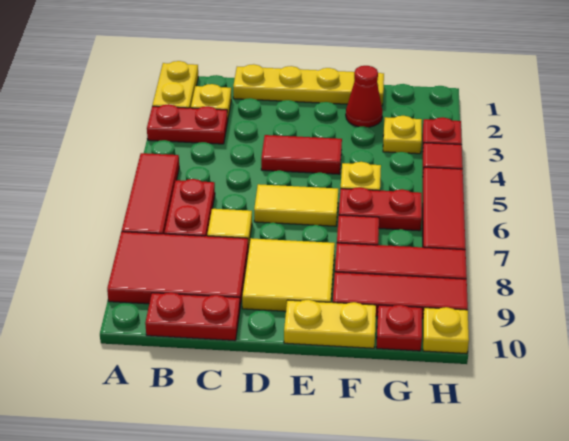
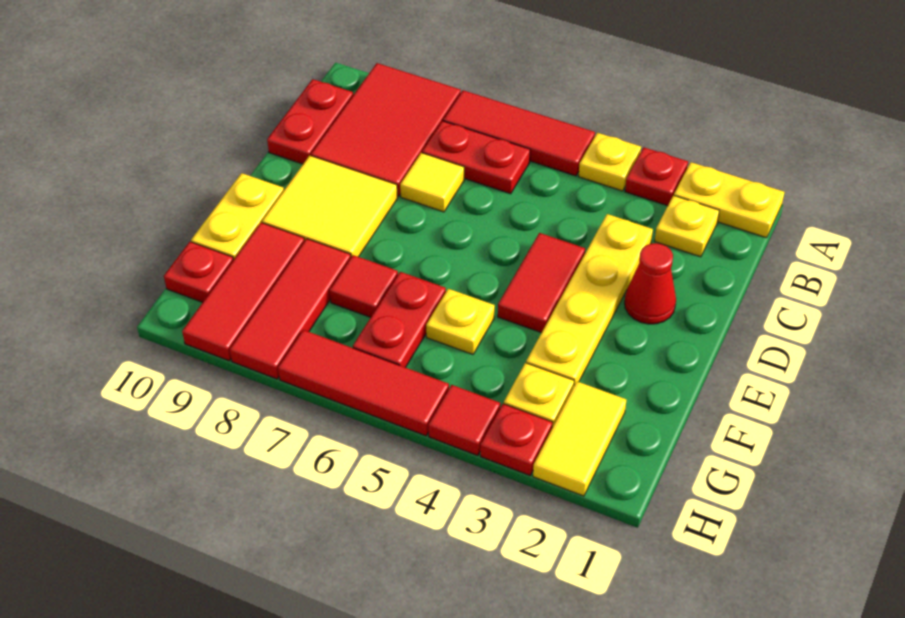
red 1x2 plate [147,104,228,144] -> red 1x1 plate [625,148,688,206]
yellow 1x4 plate [233,64,384,106] -> yellow 1x4 plate moved to [526,214,653,386]
yellow 1x2 tile [254,184,338,226] -> yellow 1x2 tile moved to [533,382,626,496]
red 1x1 cone [346,66,383,127] -> red 1x1 cone moved to [625,243,676,324]
yellow 1x1 plate [423,307,469,354] -> yellow 1x1 plate moved to [579,133,641,191]

